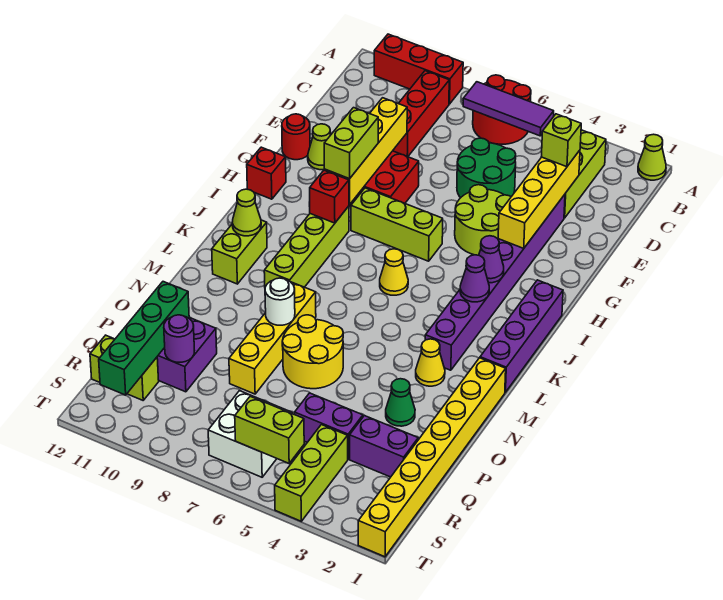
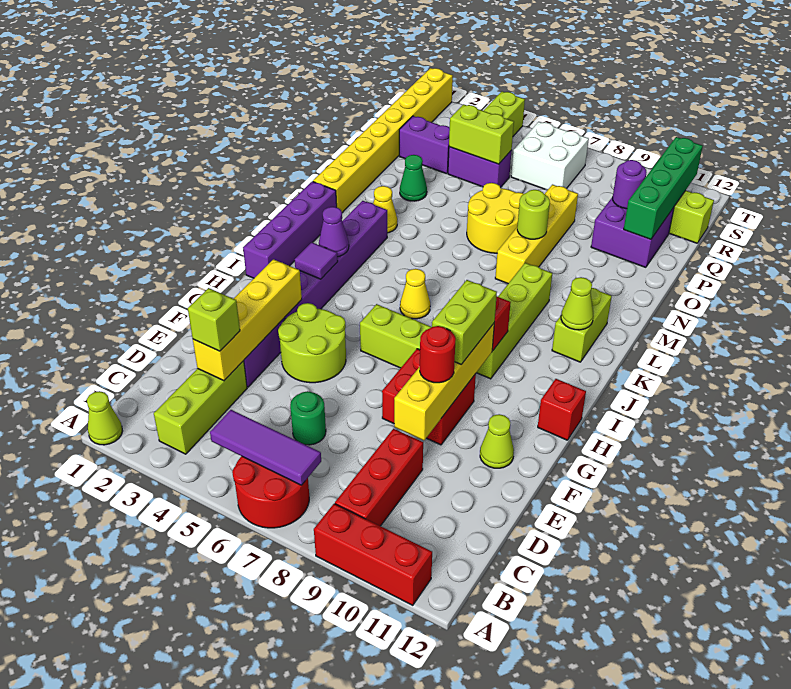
green 2x2 round brick [457,138,516,198] -> green 1x1 round brick [290,391,326,445]
red 1x1 round brick [282,114,310,160] -> red 1x1 round brick moved to [420,326,456,383]
purple 1x1 cone [479,236,504,283] -> purple 1x1 tile [295,242,338,279]
white 1x1 round brick [265,278,295,325] -> lime 1x1 round brick [517,190,550,239]
lime 1x2 brick [235,396,304,463] -> lime 1x2 brick moved to [449,104,514,164]

